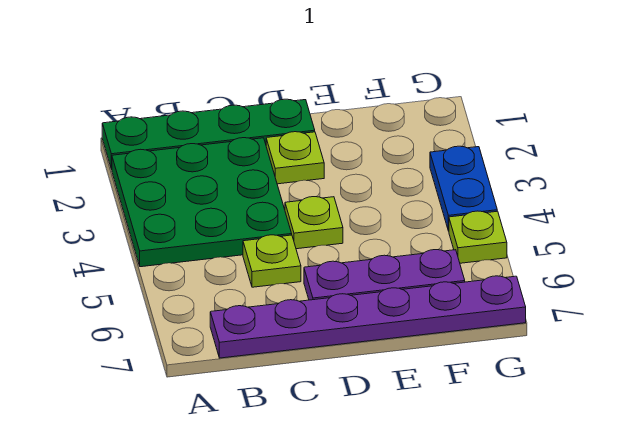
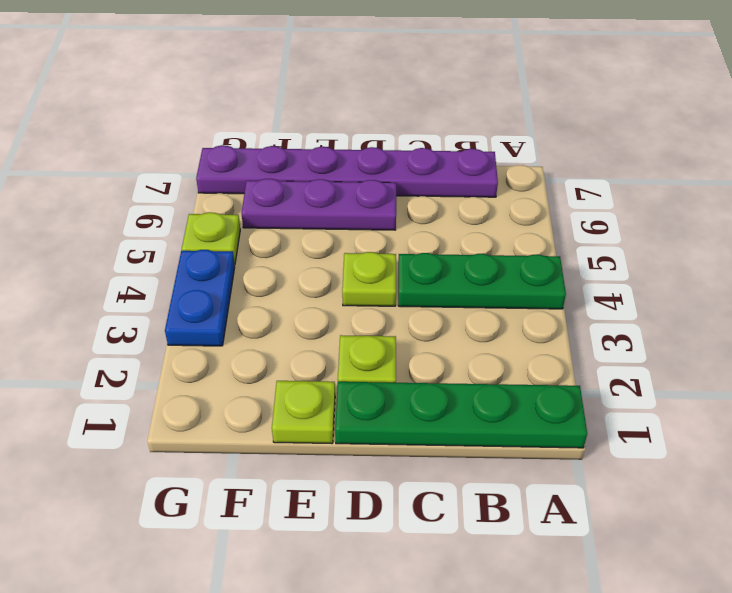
green 3x3 plate [112,138,292,267] -> green 1x3 plate [398,253,566,309]
lime 1x1 plate [243,235,301,287] -> lime 1x1 plate moved to [272,381,335,444]

